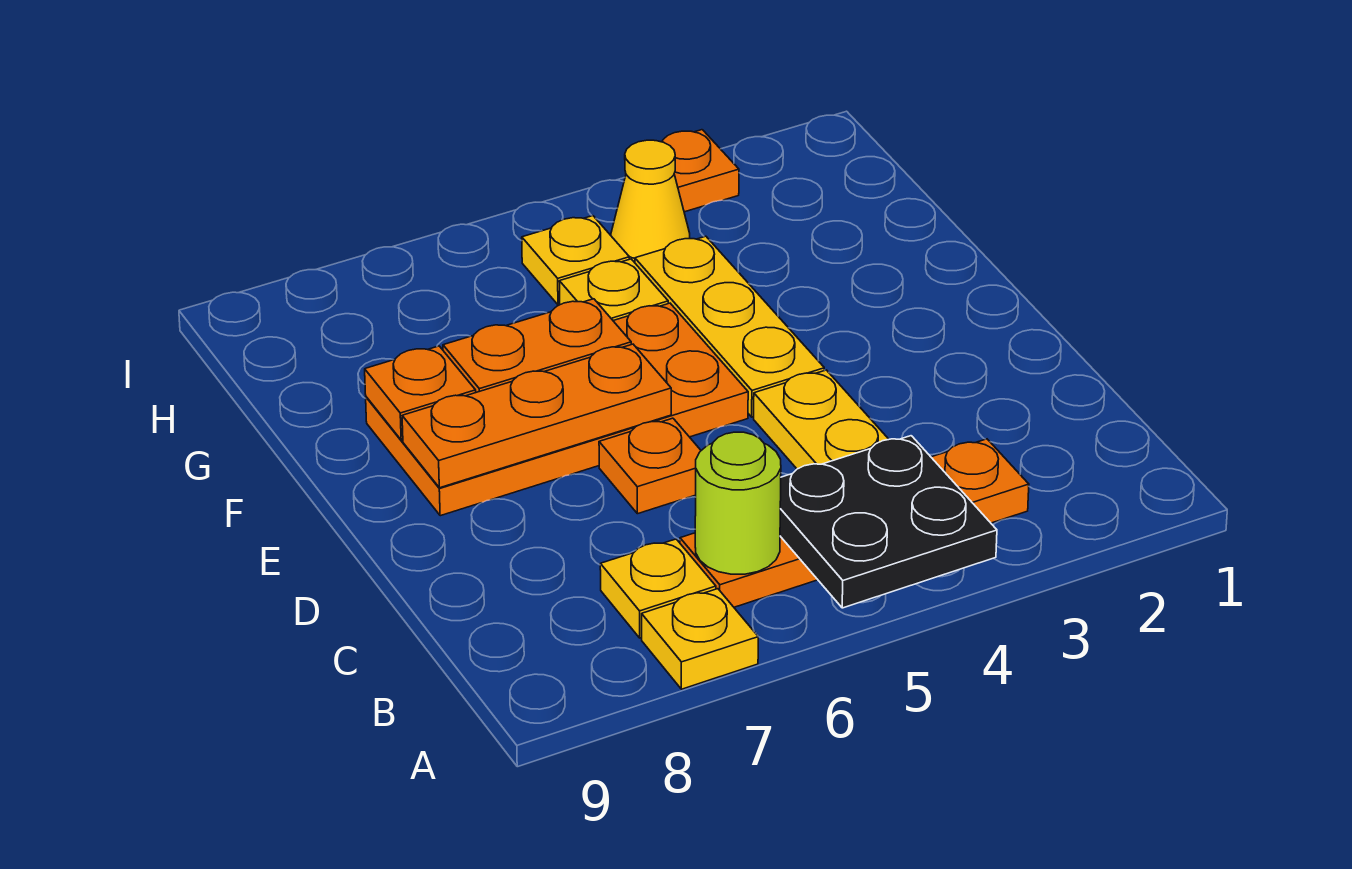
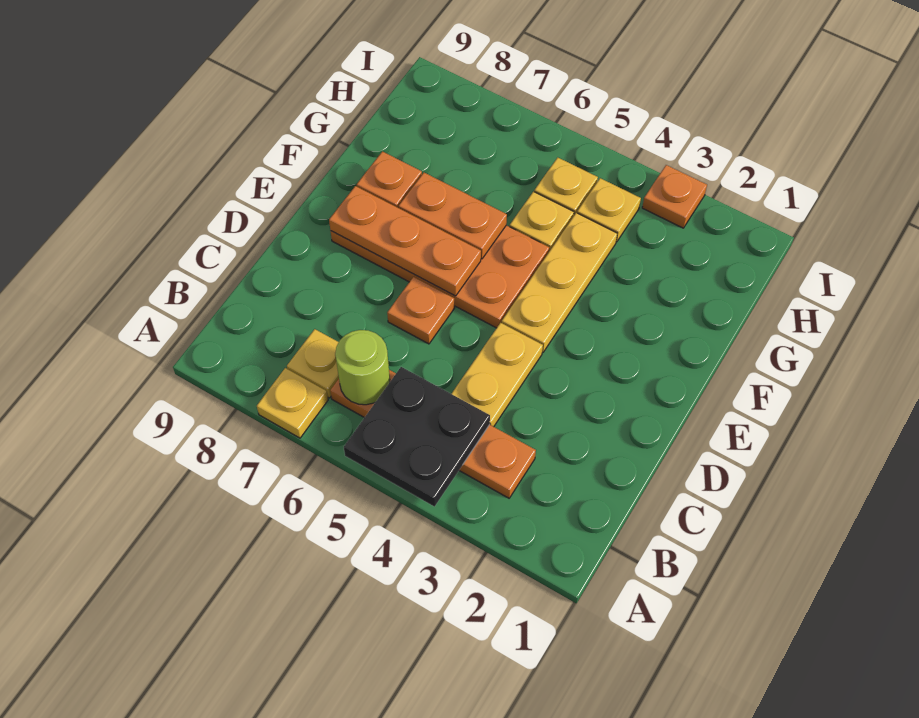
yellow 1x1 cone [611,140,690,263] -> yellow 1x1 plate [577,178,641,242]

